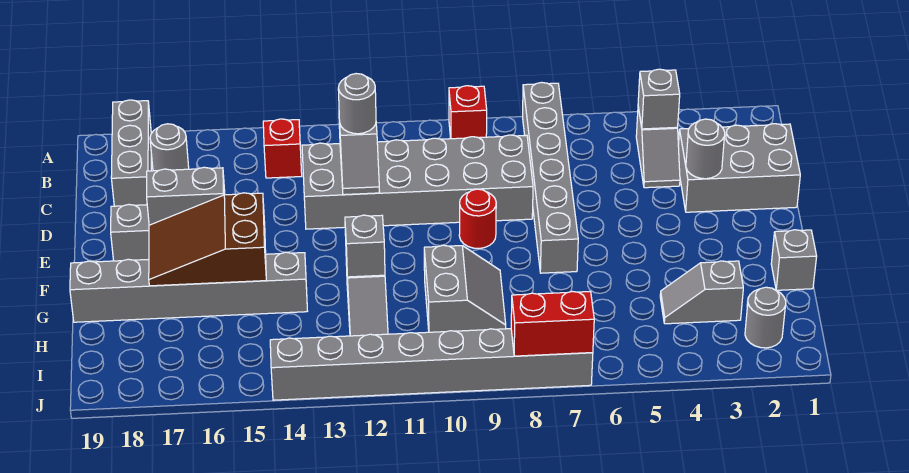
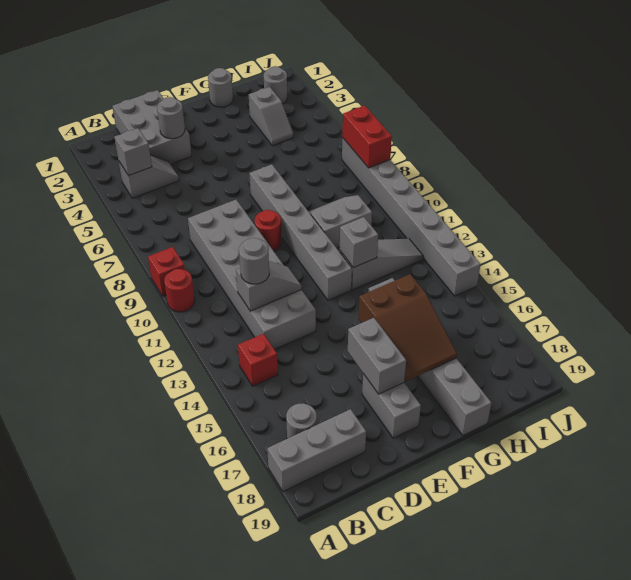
grey 1x6 brick [523,82,578,273] -> grey 1x6 brick turned to [250,164,352,300]
none -> red 1x1 round brick [164,269,195,312]
grey 1x1 brick [771,230,817,290] -> grey 1x1 round brick [208,68,233,107]

